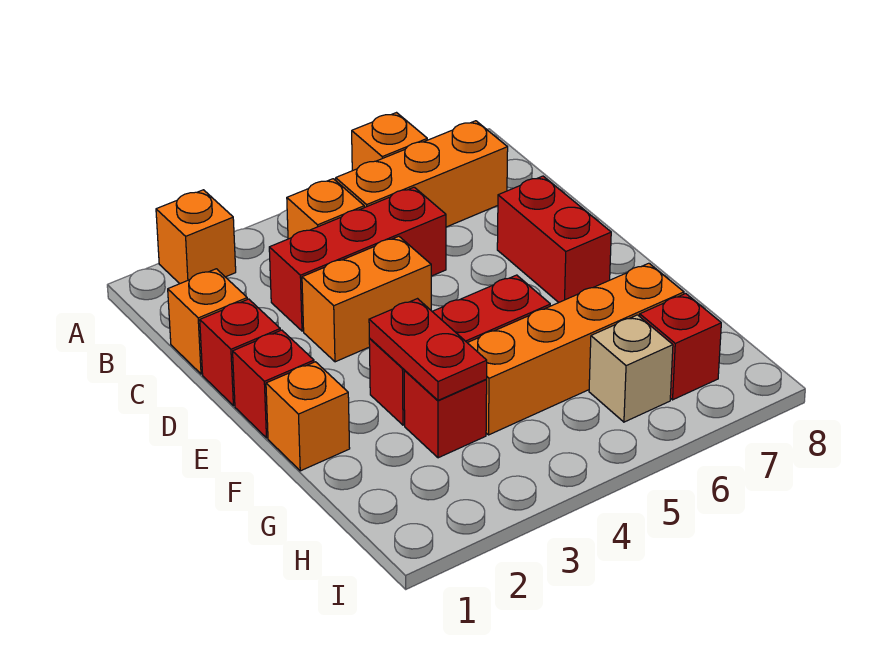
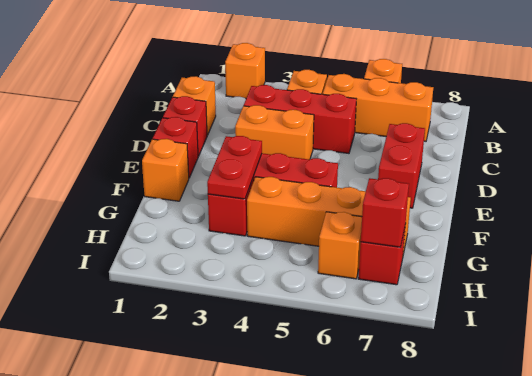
tan 1x1 brick [589,315,673,422] -> orange 1x1 brick [318,212,362,279]
none -> red 1x1 brick [361,178,409,247]

